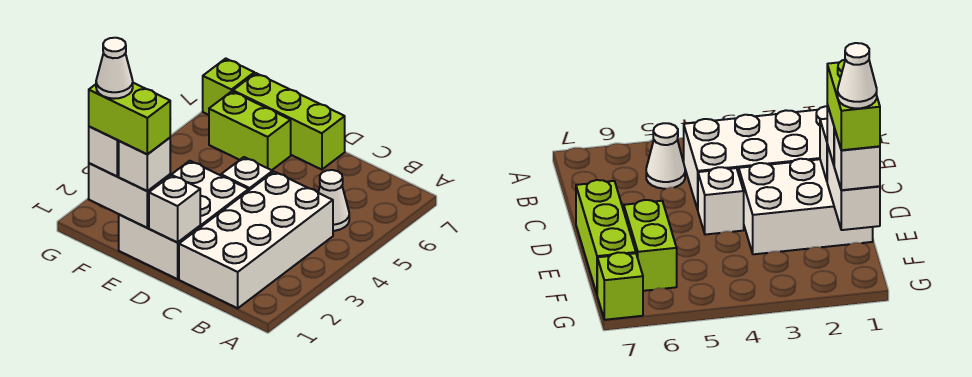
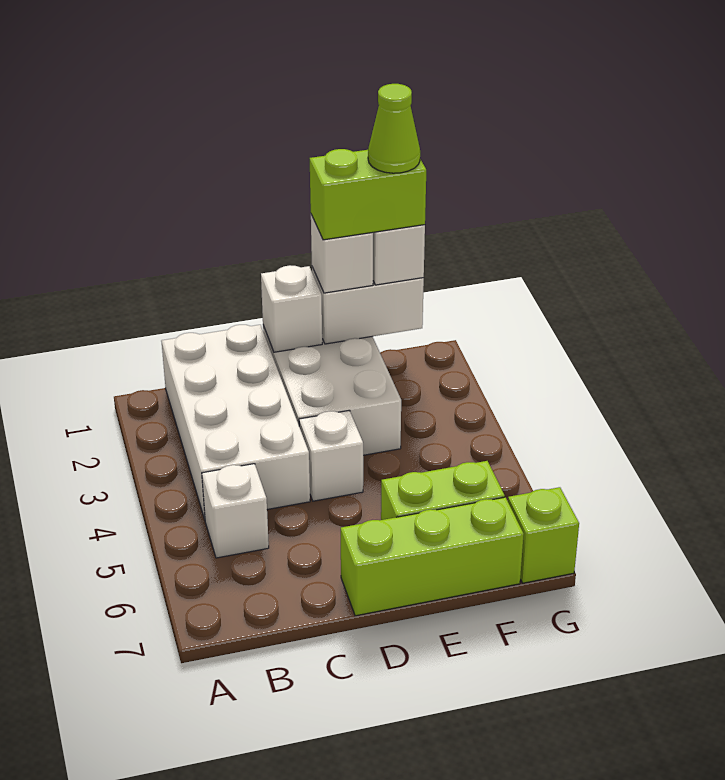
white 1x1 cone [318,170,349,231] -> white 1x1 brick [202,464,269,558]
white 1x1 cone [96,38,133,99] -> lime 1x1 cone [368,84,420,173]

